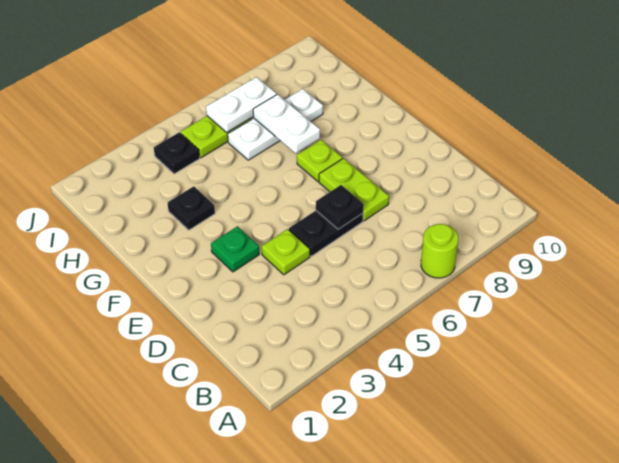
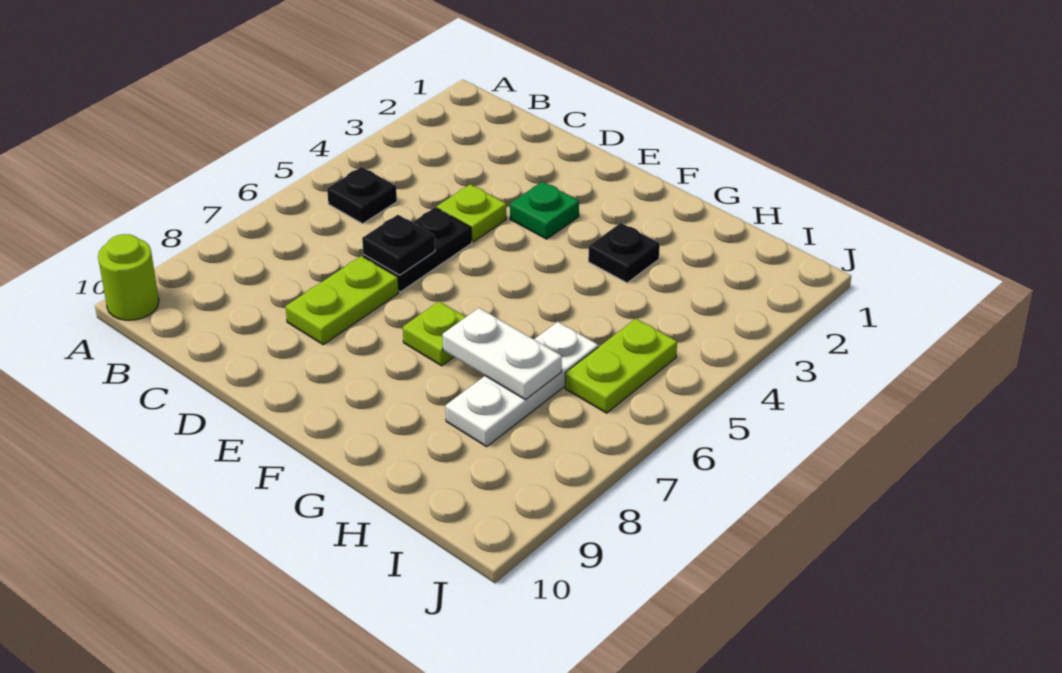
lime 1x1 round brick [421,224,458,278] -> lime 1x1 round brick moved to [98,234,159,320]
lime 1x2 plate [319,158,389,221] -> lime 1x2 plate turned to [285,256,399,345]
black 1x1 plate [154,132,200,174] -> black 1x1 plate moved to [327,167,397,224]
white 1x2 plate [206,77,277,132] -> none

